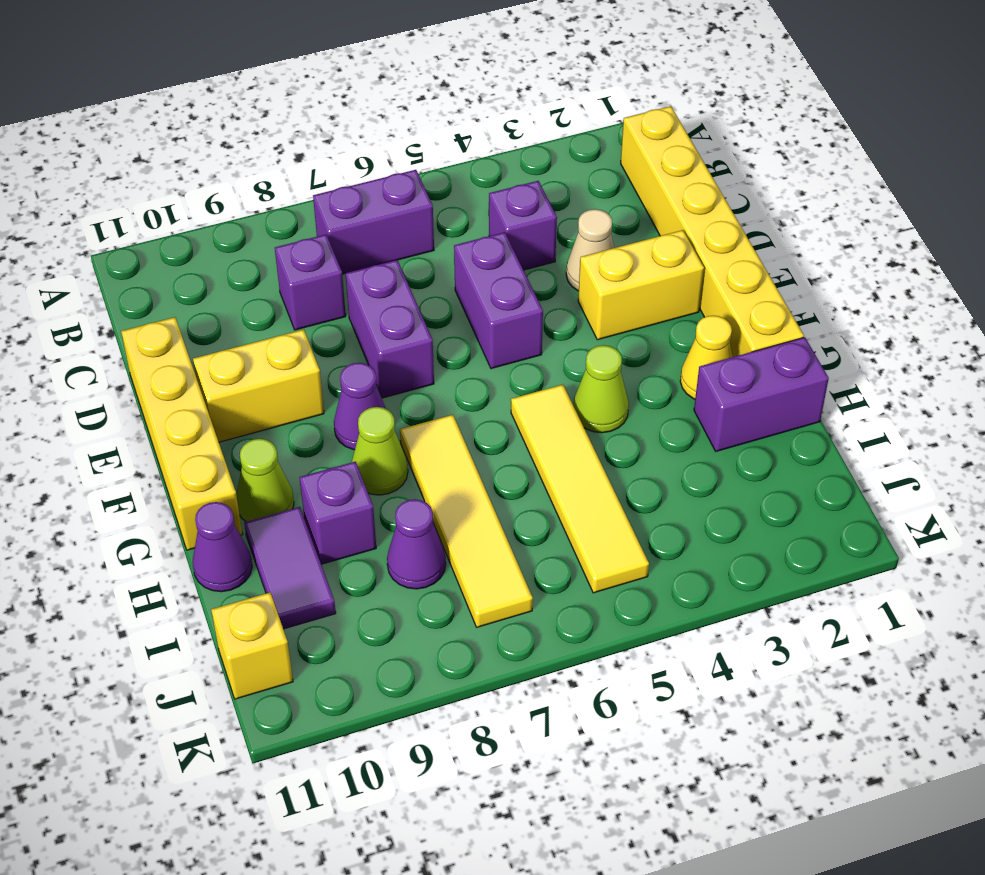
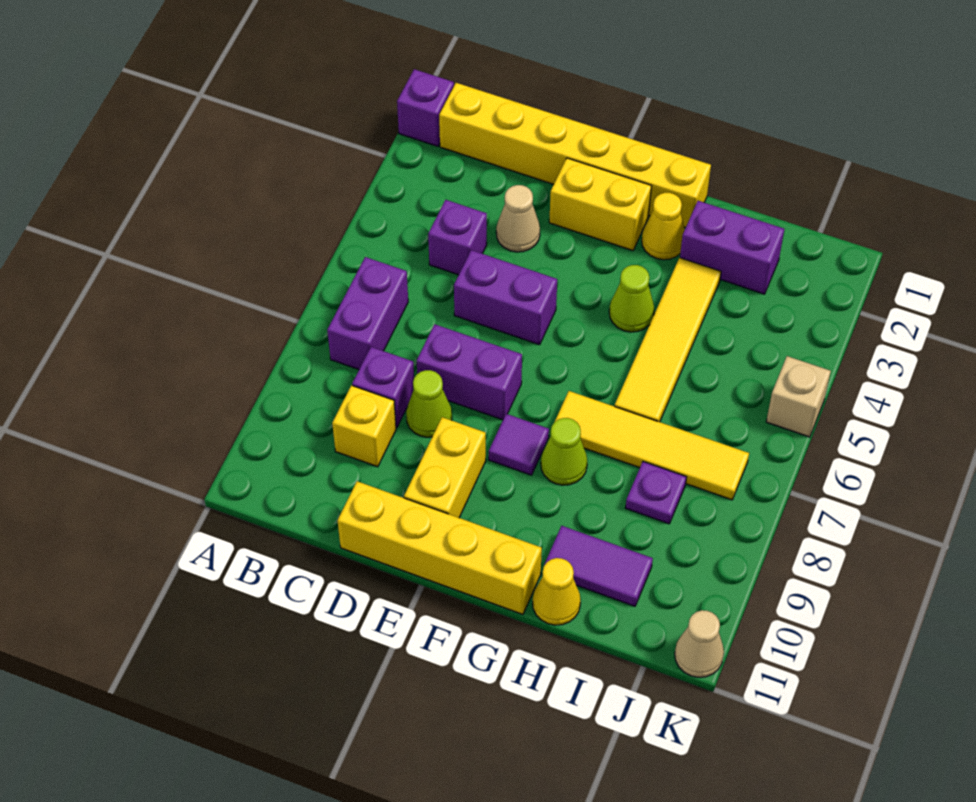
yellow 1x2 brick [578,230,704,340] -> yellow 1x2 brick turned to [549,158,651,251]
purple 1x1 cone [334,363,386,450] -> purple 1x1 tile [489,414,549,475]
yellow 1x4 tile [511,385,649,593] -> yellow 1x4 tile turned to [615,258,721,422]
lime 1x1 cone [236,439,294,522] -> lime 1x1 cone moved to [406,370,452,437]
purple 1x2 brick [694,337,829,451] -> purple 1x2 brick turned to [680,201,784,294]
purple 1x1 brick [299,462,376,564] -> purple 1x1 brick moved to [397,69,454,146]
purple 1x1 cone [193,502,252,592] -> yellow 1x1 cone [533,558,581,625]
purple 1x1 cone [387,499,446,589] -> purple 1x1 plate [626,462,687,524]
yellow 1x1 brick [211,593,293,699] -> yellow 1x1 brick moved to [332,385,396,467]
none -> tan 1x1 brick [766,356,831,437]
none -> tan 1x1 cone [675,610,724,677]

